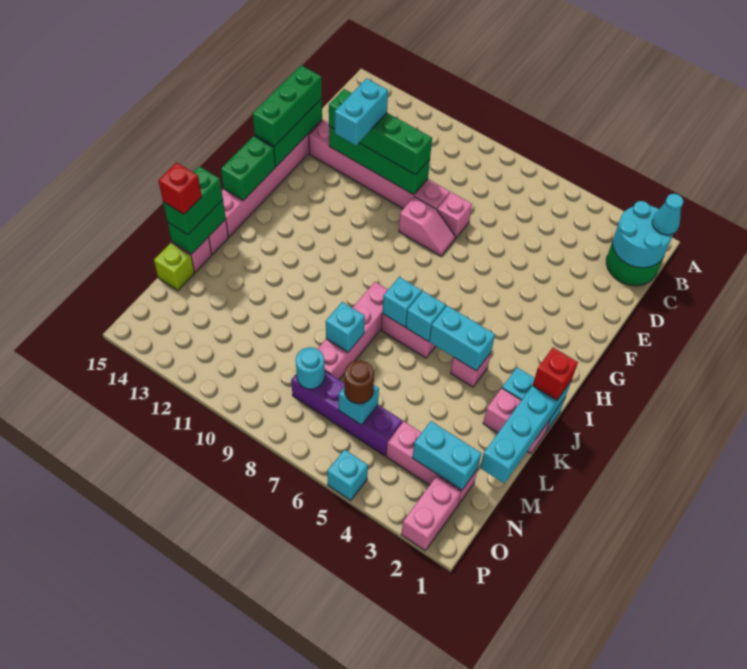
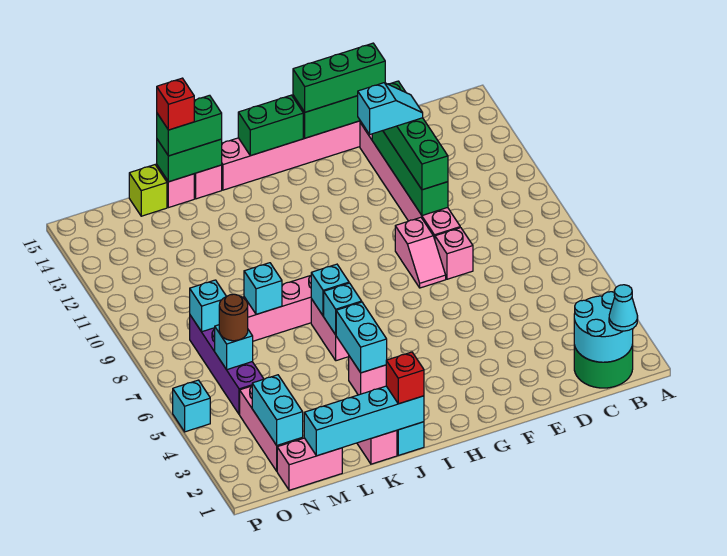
cyan 1x2 brick [335,78,388,145] -> cyan 1x2 slope [358,83,423,134]
cyan 1x1 round brick [296,347,325,389] -> cyan 1x1 brick [190,280,227,332]
pink 1x2 brick [401,476,461,551] -> pink 1x2 brick moved to [277,438,342,490]

